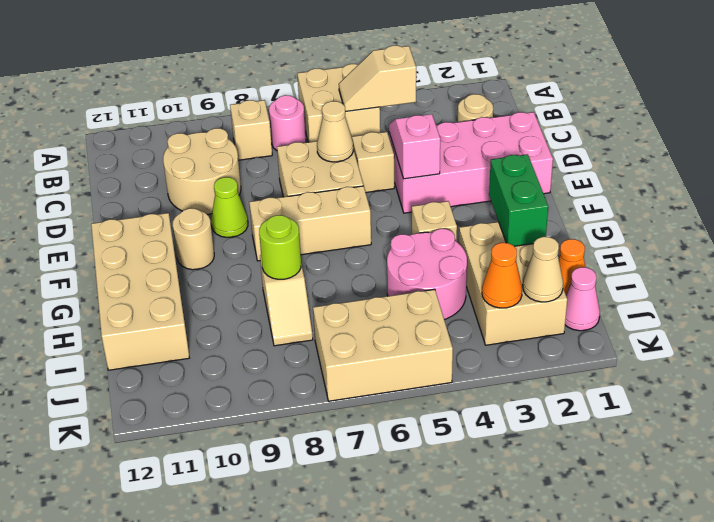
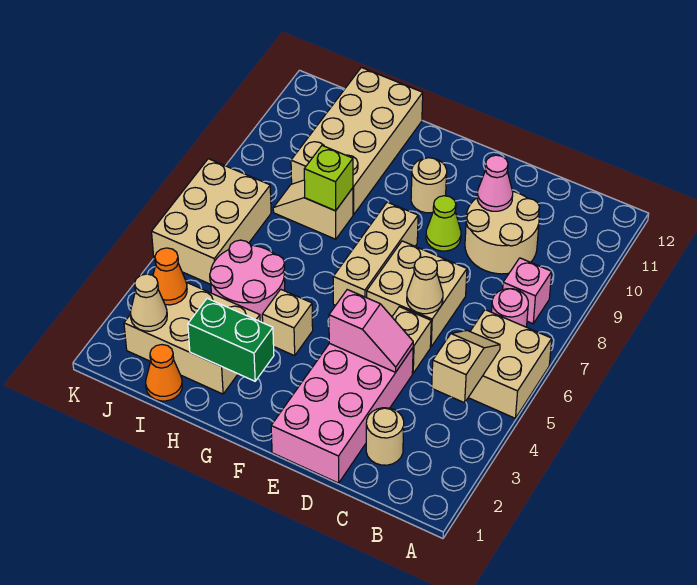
tan 1x1 brick [230,100,272,160] -> pink 1x1 brick [503,258,552,324]
tan 2x4 brick [91,213,189,370] -> tan 2x4 brick turned to [291,67,423,215]
lime 1x1 round brick [259,215,301,279] -> lime 1x1 brick [304,146,353,211]
pink 1x1 cone [565,267,600,331] -> pink 1x1 cone moved to [477,155,513,211]

